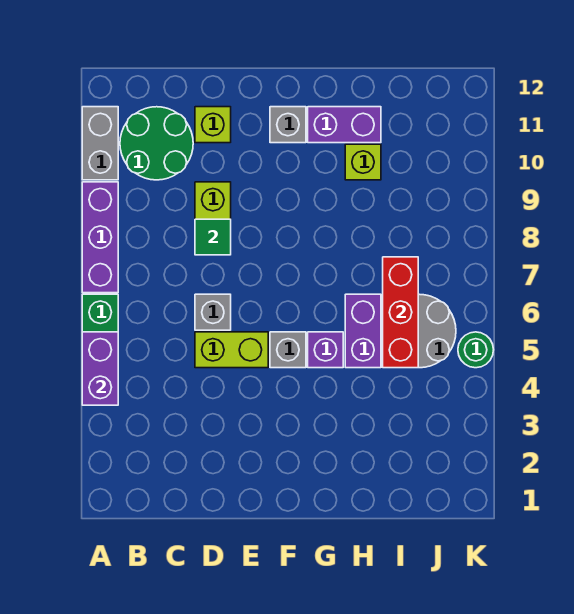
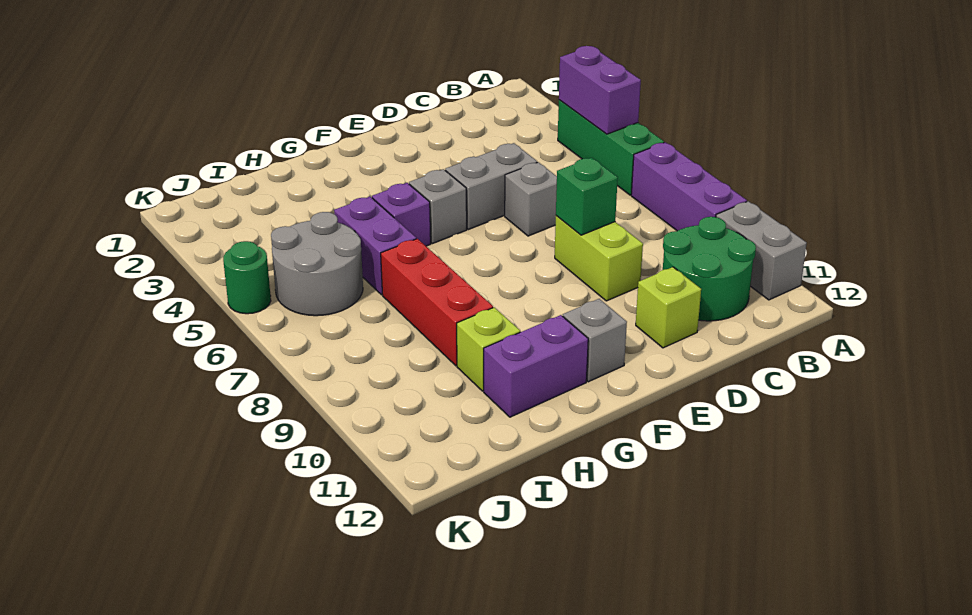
lime 1x2 brick [195,332,268,368] -> grey 1x2 brick [445,143,537,230]
green 1x1 tile [195,219,231,255] -> green 1x1 brick [556,158,618,235]
red 1x3 brick [383,257,418,368] -> red 1x3 brick moved to [381,239,493,366]

